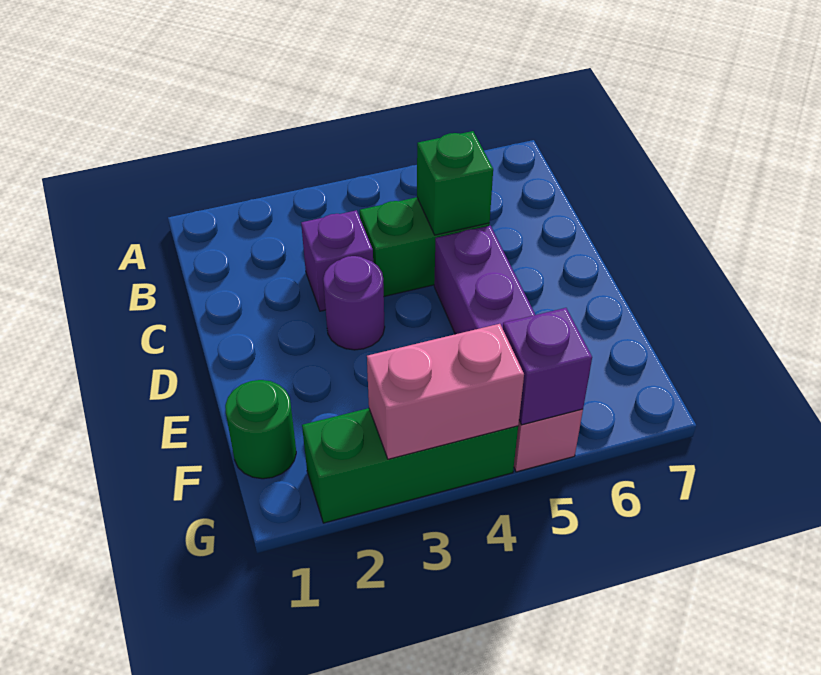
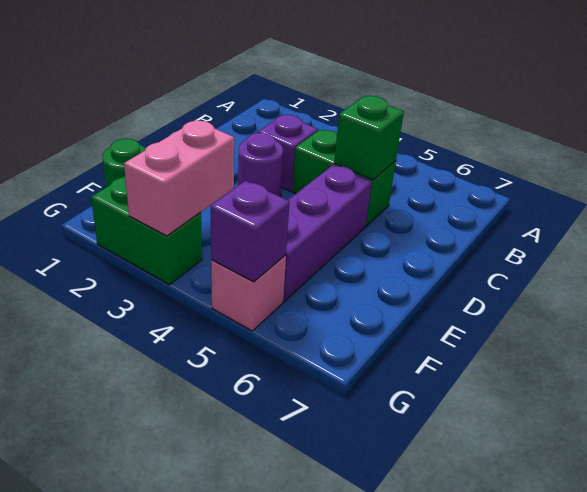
green 1x3 brick [302,408,518,523] -> green 1x2 brick [91,176,202,285]
pink 1x2 brick [367,324,524,459] -> pink 1x2 brick turned to [124,121,234,236]

